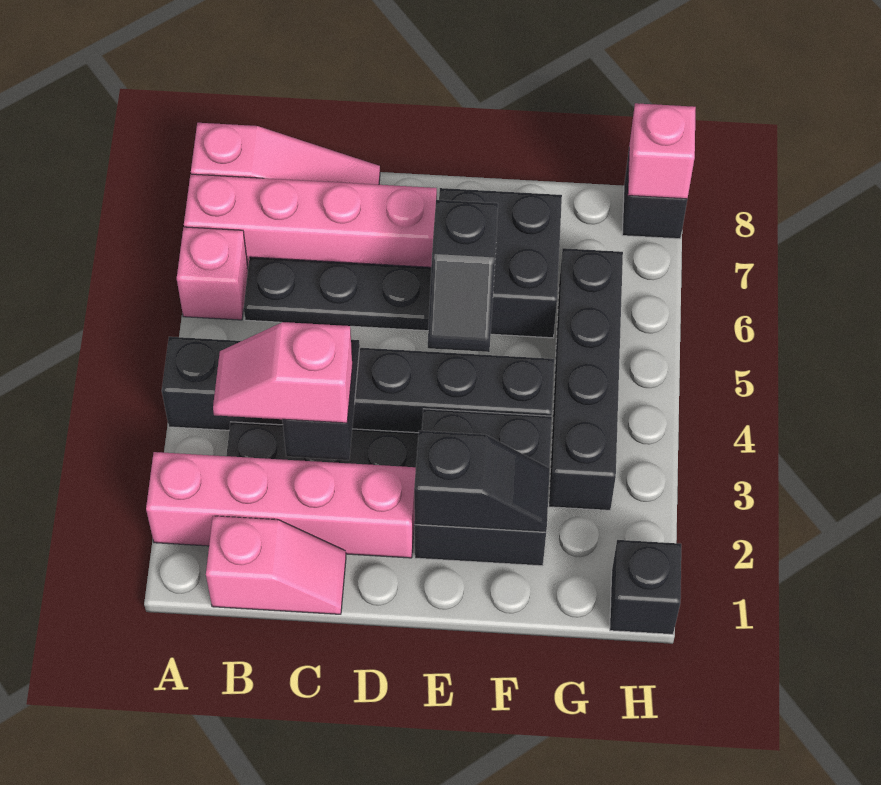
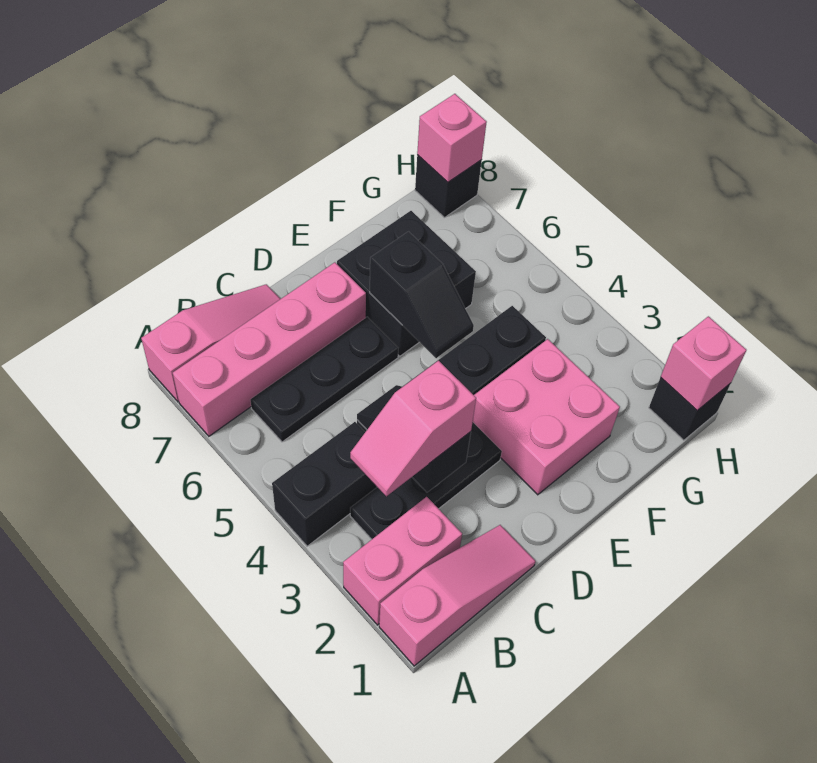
pink 1x4 brick [146,452,416,558] -> pink 1x2 brick [343,497,462,625]
pink 1x1 brick [177,227,248,320] -> pink 1x1 brick moved to [661,316,746,411]
pink 1x2 slope [206,516,346,614] -> pink 1x3 slope [379,525,535,666]
black 2x2 brick [415,409,552,566] -> pink 2x2 brick [473,339,620,495]
black 1x2 slope [414,431,550,532] -> none
black 1x4 brick [549,248,623,510] -> none

